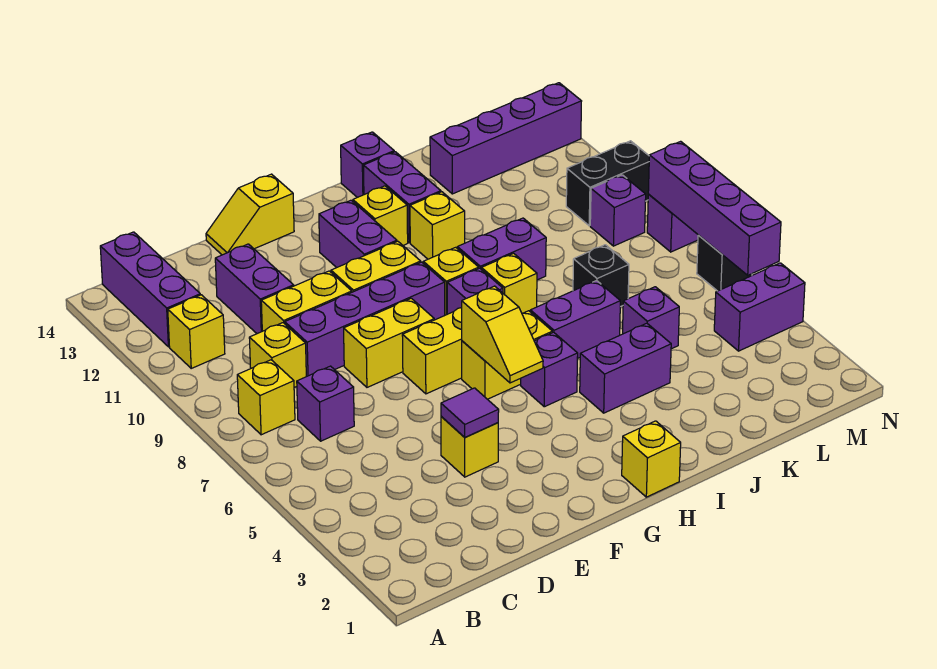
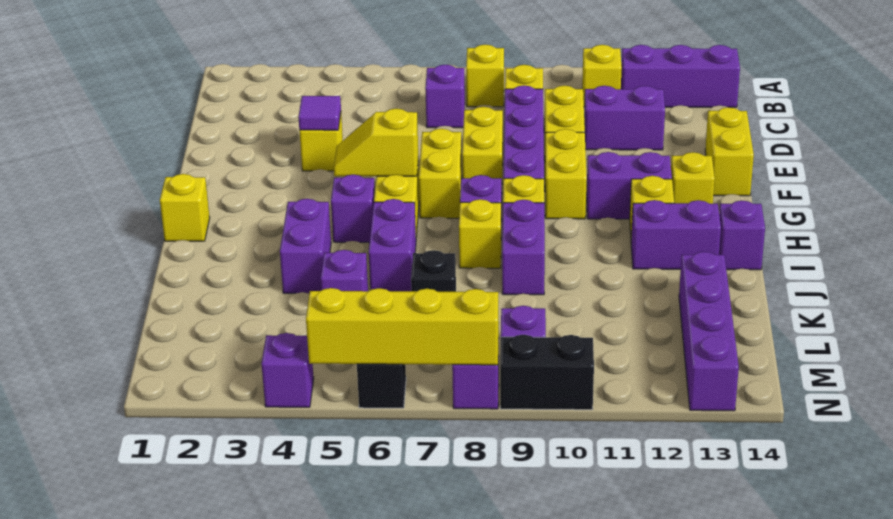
yellow 1x2 slope [206,174,294,255] -> yellow 1x2 brick [705,107,754,196]
yellow 1x1 brick [410,192,465,259] -> yellow 1x1 brick moved to [671,152,715,204]
purple 1x2 brick [714,263,805,351] -> purple 1x1 brick [262,333,314,407]
black 1x2 brick [566,141,649,226] -> black 1x2 brick turned to [500,335,594,410]
purple 1x4 brick [648,141,781,275] -> yellow 1x4 brick [306,288,499,365]

